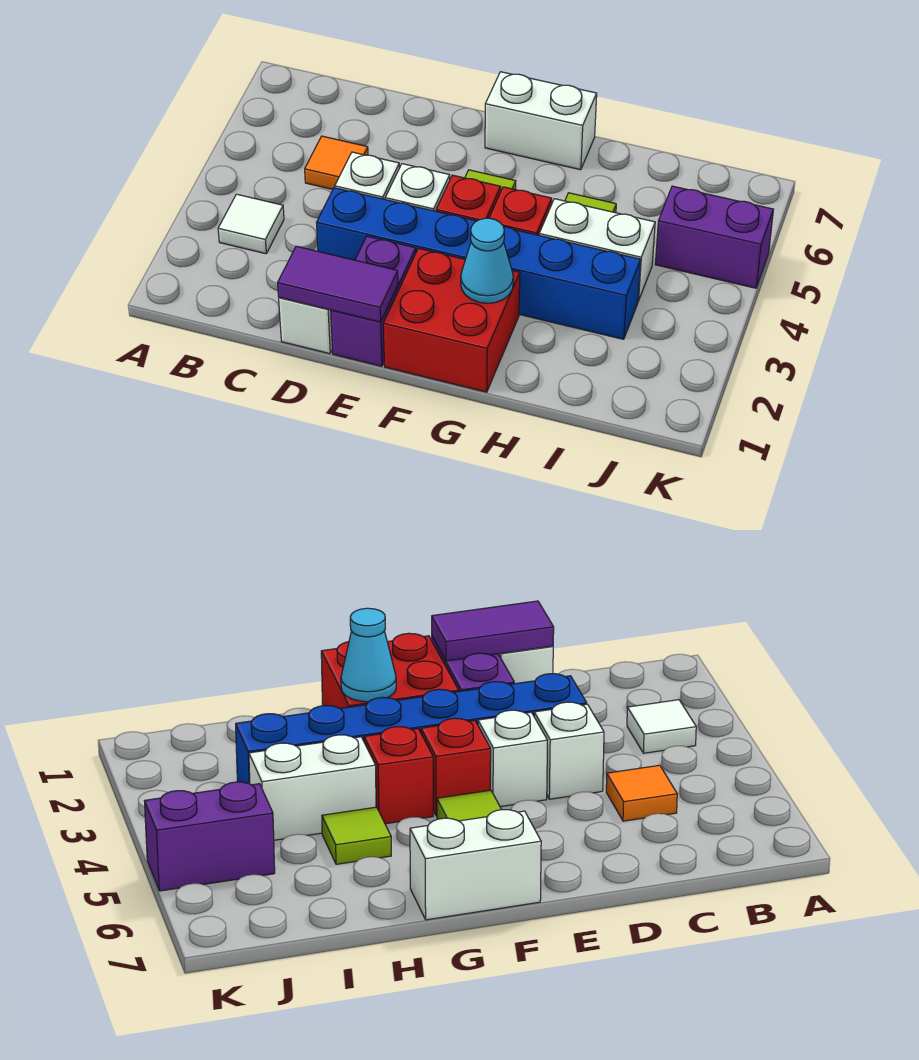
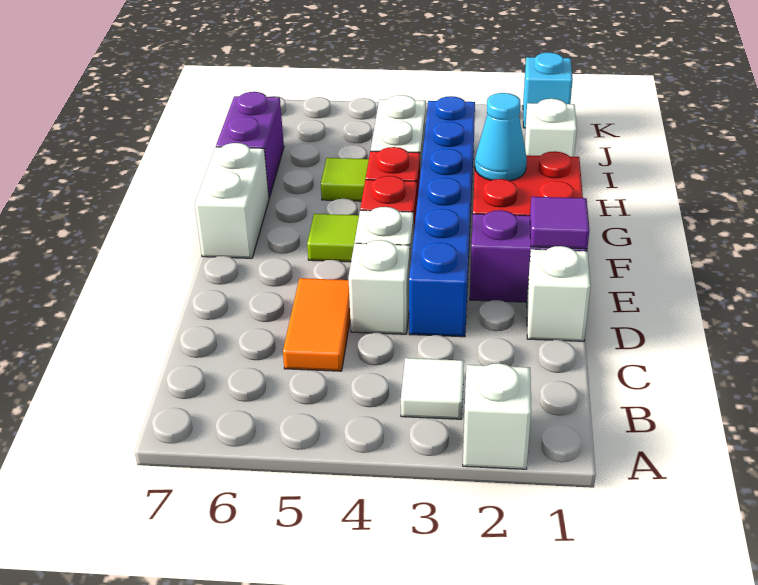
none -> white 1x1 brick [463,363,531,469]
orange 1x1 tile [305,136,368,189] -> orange 1x2 tile [283,278,350,371]
purple 1x2 tile [278,246,398,322] -> purple 1x1 tile [530,197,589,249]
none -> white 1x1 brick [524,99,577,157]
purple 1x2 brick [655,186,773,288] -> purple 1x2 brick moved to [216,92,284,198]
none -> cyan 1x1 brick [523,53,573,128]

